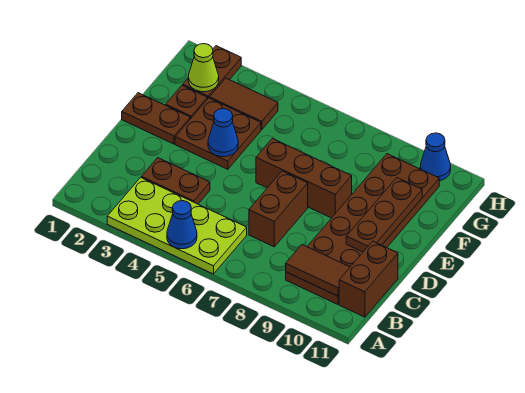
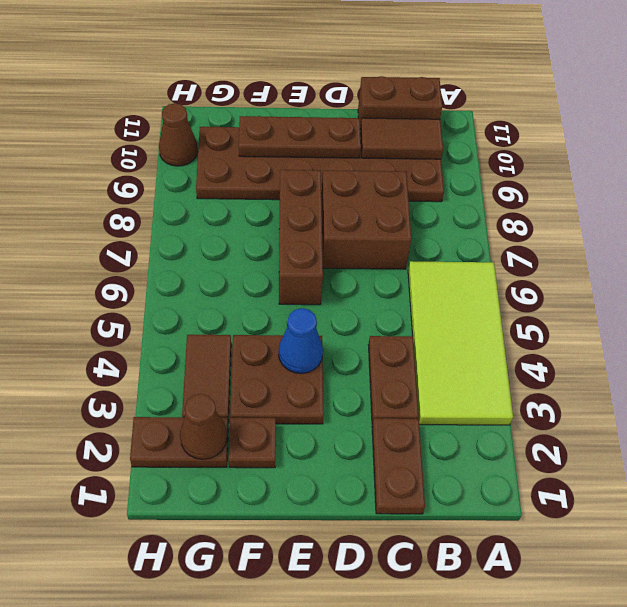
lime 2x4 plate [107,177,247,274] -> lime 2x4 tile [408,261,513,425]
blue 1x1 cone [167,201,197,249] -> none
brown 1x2 tile [286,245,350,296] -> brown 1x2 tile turned to [360,118,443,159]
brown 1x2 brick [249,171,308,247] -> brown 2x2 brick [321,170,411,269]
brown 1x2 plate [122,93,190,144] -> brown 1x2 plate moved to [372,418,425,514]
lime 1x1 cone [188,44,219,92] -> brown 1x1 cone [180,394,227,459]
blue 1x1 cone [420,133,451,181] -> brown 1x1 cone [159,103,198,166]

